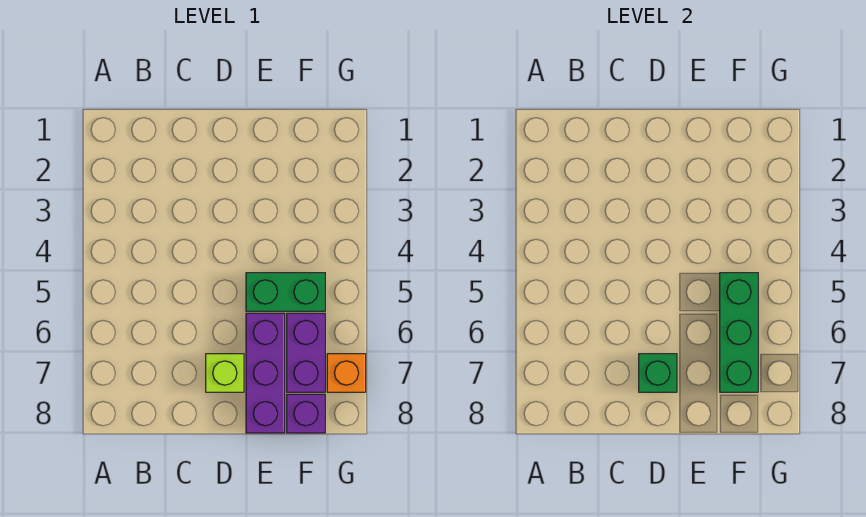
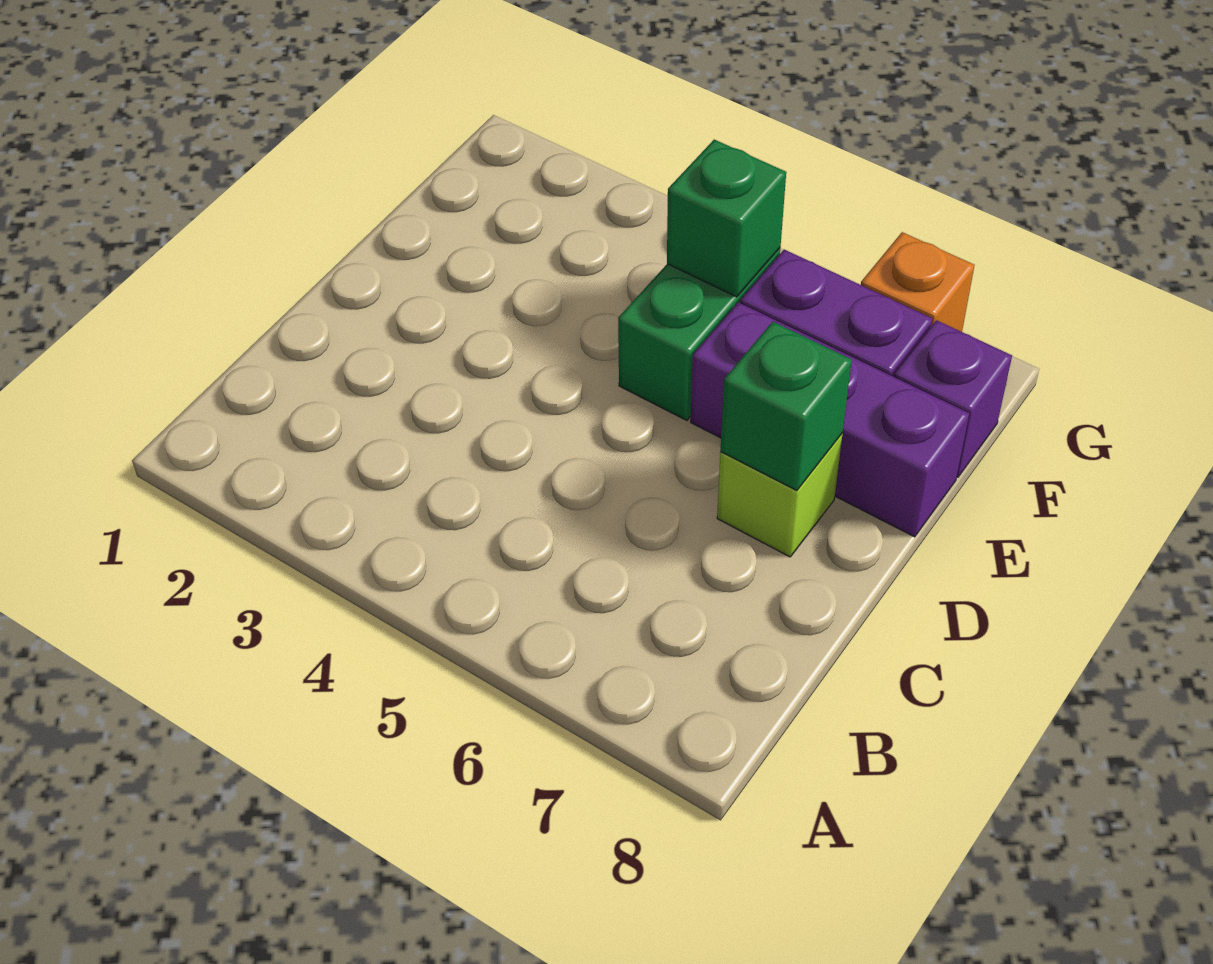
green 1x3 brick [720,273,758,392] -> green 1x1 brick [667,140,786,297]

